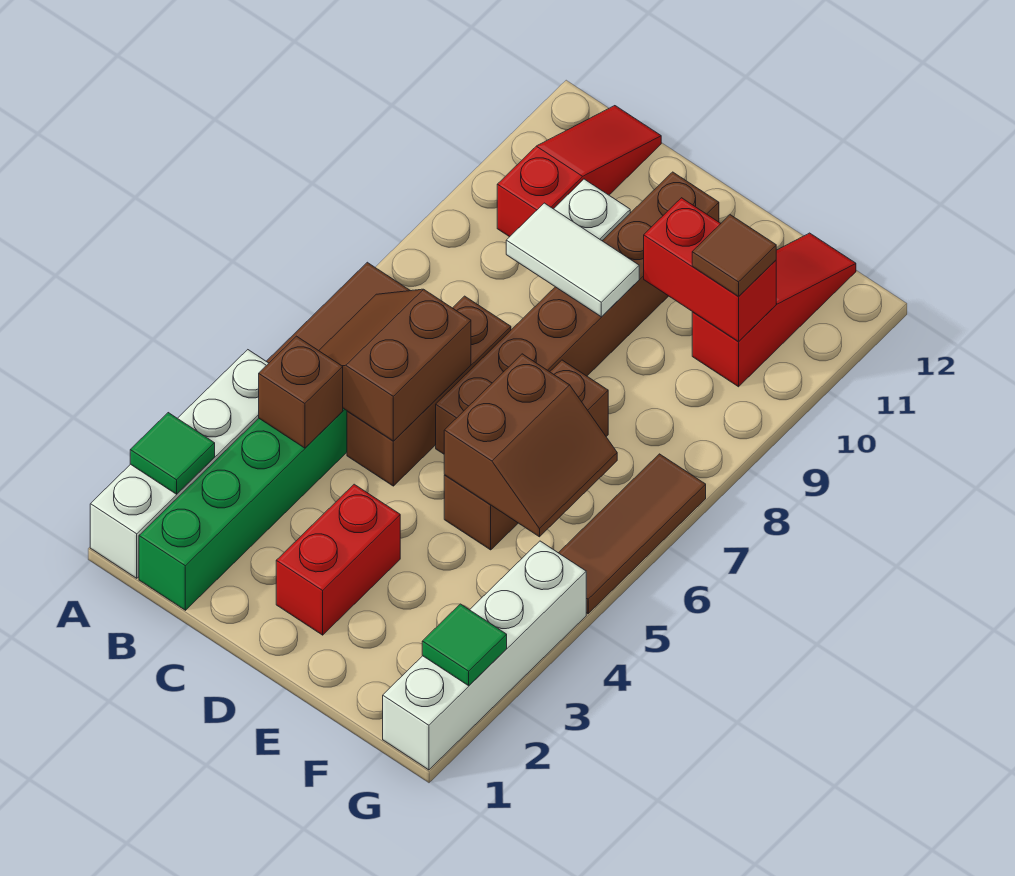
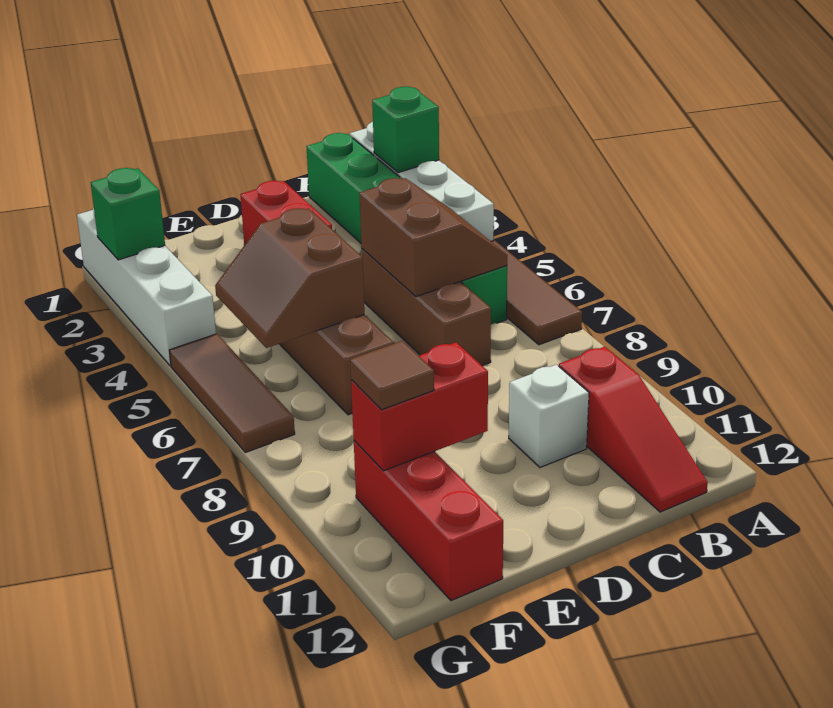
green 1x1 tile [130,413,215,494] -> green 1x1 brick [372,87,439,173]
brown 1x1 brick [259,336,343,448] -> none
white 1x2 tile [506,203,639,317] -> none
brown 1x6 brick [436,172,719,454] -> none
red 1x3 slope [692,233,856,387] -> red 1x3 brick [354,441,503,601]
green 1x1 tile [422,604,507,686] -> green 1x1 brick [91,168,165,260]

